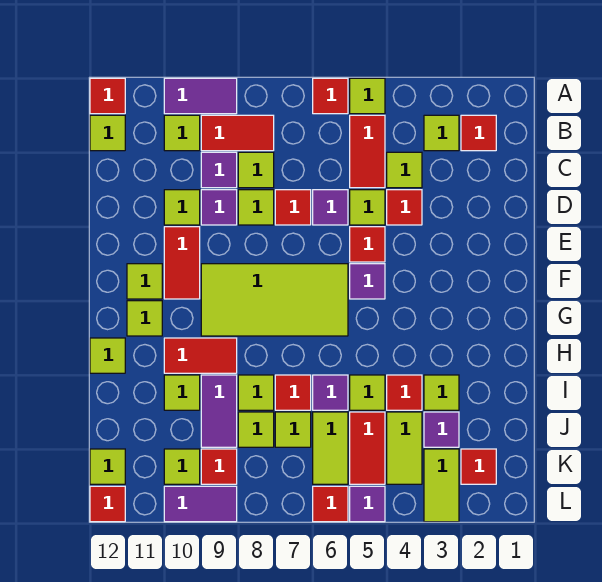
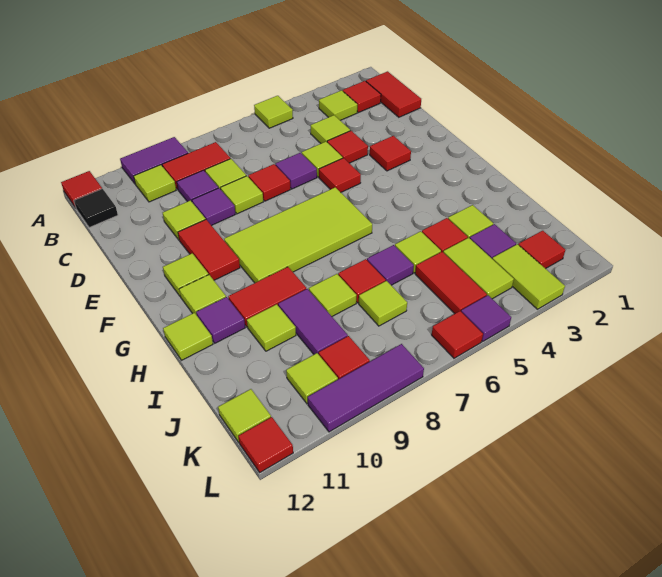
red 1x1 tile [313,78,348,114] -> red 1x1 tile moved to [370,136,411,171]
red 1x2 tile [350,115,385,188] -> red 1x2 tile moved to [366,71,421,117]
lime 1x1 tile [90,115,125,151] -> black 1x1 tile [74,189,118,228]
purple 1x1 tile [350,264,385,299] -> purple 1x1 tile moved to [196,297,245,343]
lime 1x2 tile [313,412,348,484] -> none
lime 1x1 tile [238,412,274,447] -> none
purple 1x2 tile [164,486,237,522] -> purple 1x3 tile [308,344,424,432]

